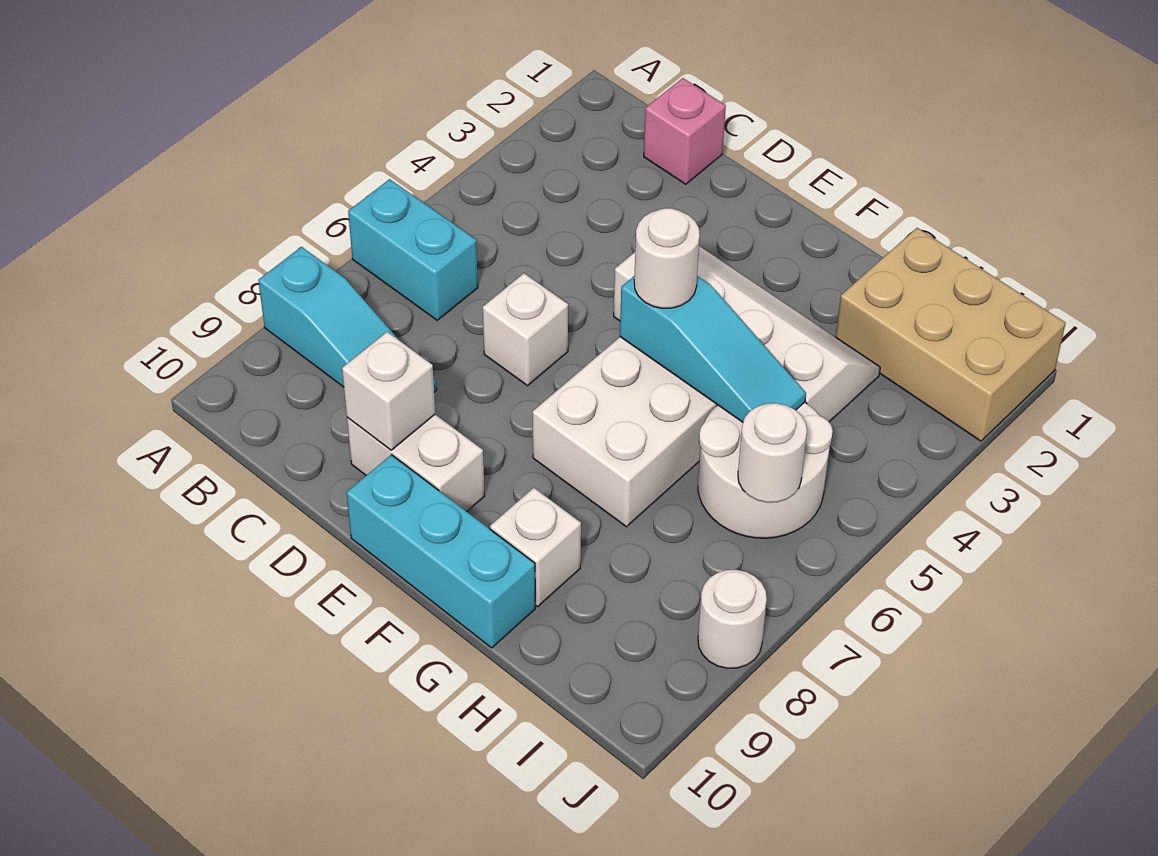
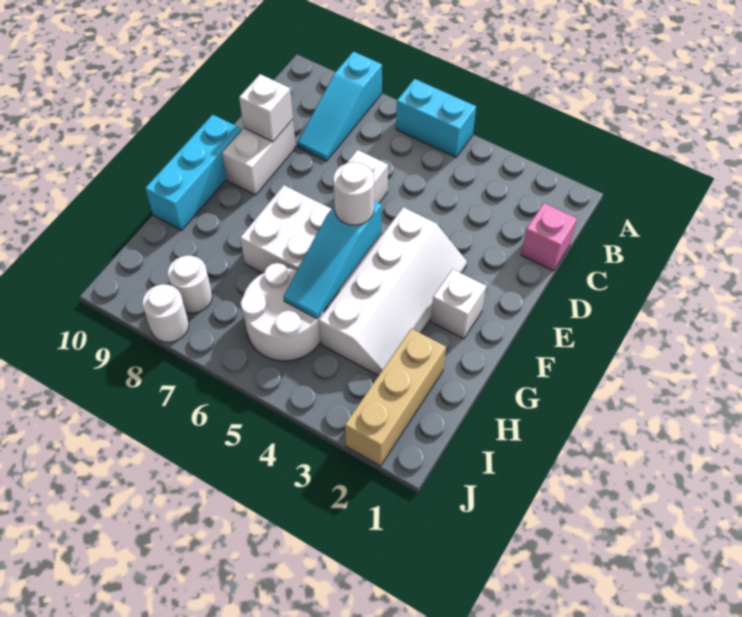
cyan 1x2 brick [348,179,478,320] -> cyan 1x2 brick turned to [396,79,476,157]
white 1x1 brick [490,488,581,607] -> white 1x1 brick moved to [431,269,486,339]
tan 2x3 brick [836,228,1066,441] -> tan 1x3 brick [345,329,446,466]
white 1x1 round brick [738,403,807,503] -> white 1x1 round brick moved to [167,256,212,313]

